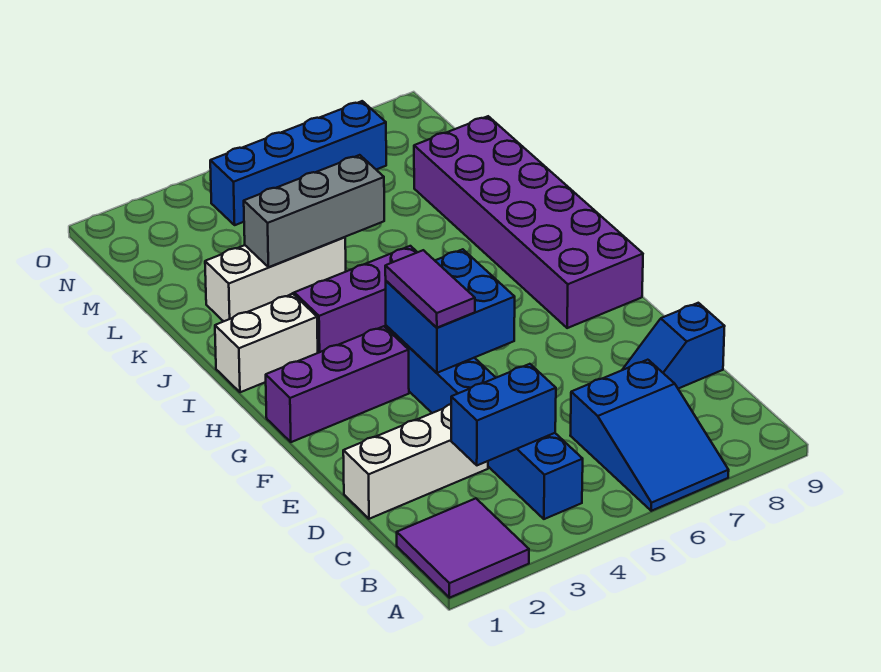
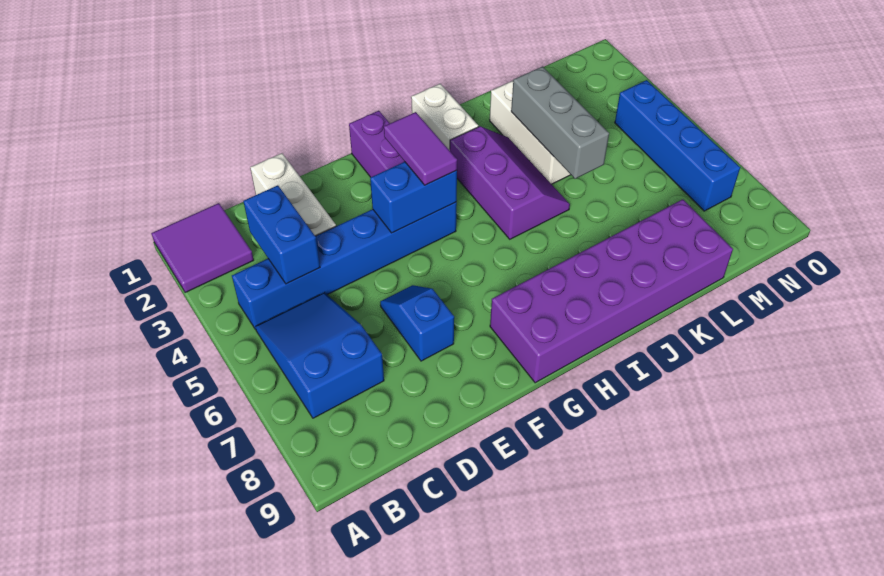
blue 2x3 slope [570,360,729,511] -> blue 2x3 slope turned to [255,293,384,418]
blue 1x2 slope [622,303,725,389] -> blue 1x2 slope moved to [380,285,454,361]
blue 2x2 brick [386,249,515,373] -> blue 1x2 brick [370,162,457,233]
purple 1x2 tile [385,250,475,328] -> purple 1x2 tile turned to [384,112,457,185]

